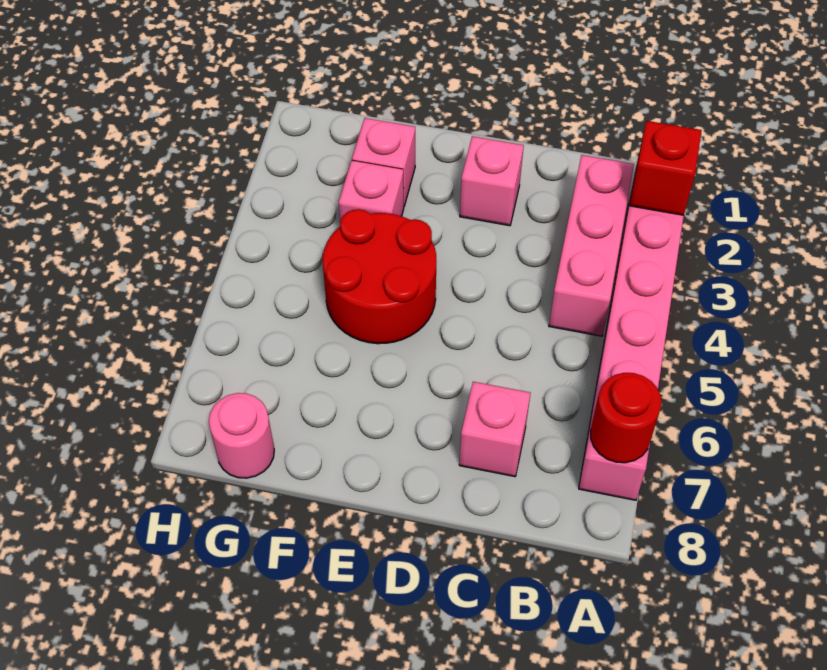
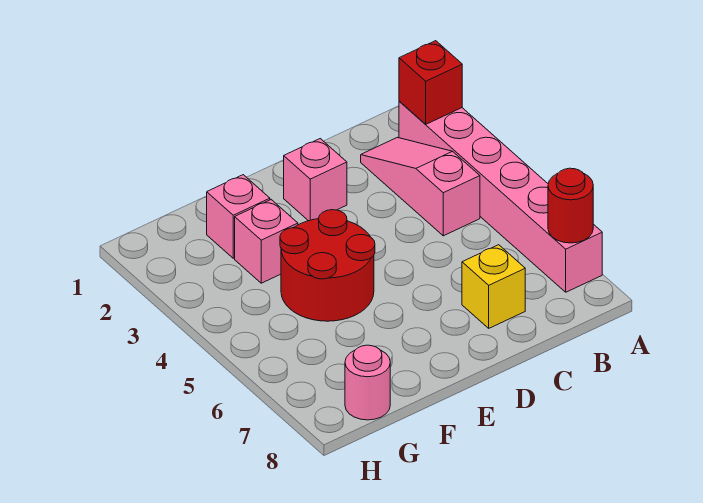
pink 1x3 brick [549,155,634,336] -> pink 1x3 slope [361,137,480,236]
pink 1x1 brick [459,382,530,477] -> yellow 1x1 brick [462,245,525,328]

